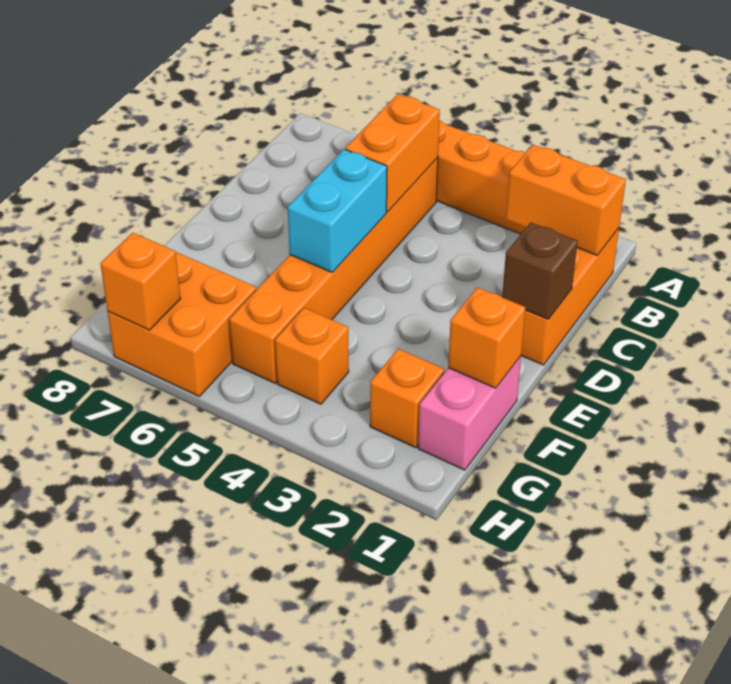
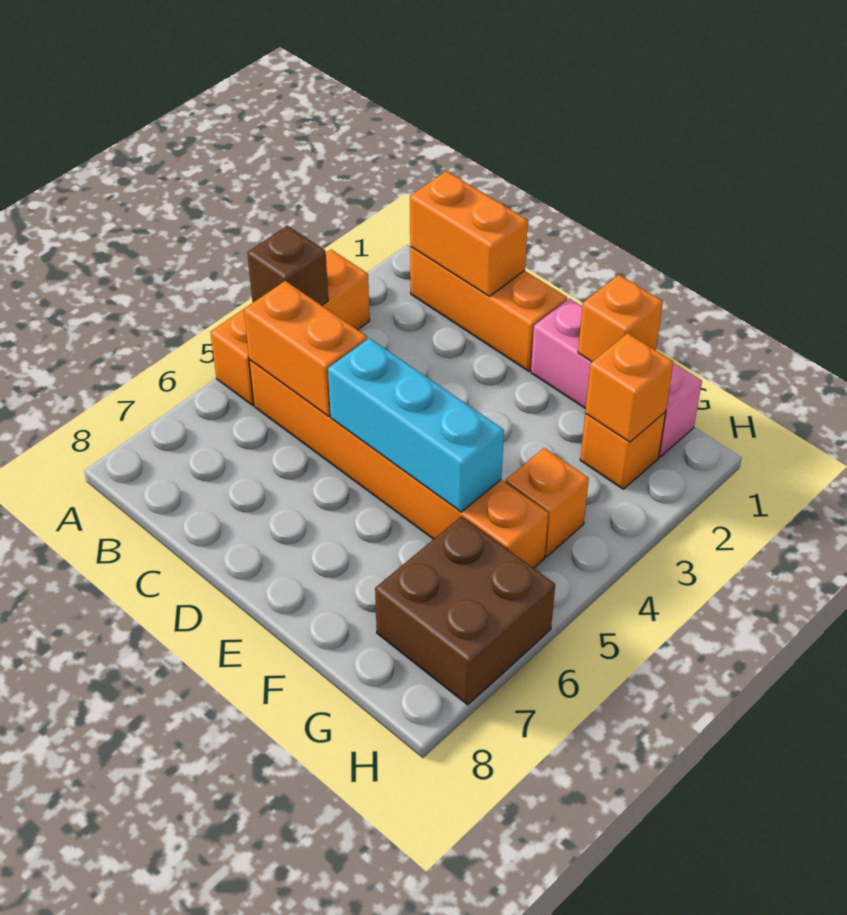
orange 1x2 brick [506,145,626,255] -> orange 1x2 brick turned to [410,171,528,296]
brown 1x1 brick [502,223,578,319] -> brown 1x1 brick moved to [247,226,328,305]
cyan 1x2 brick [288,149,387,272] -> cyan 1x3 brick [328,338,504,512]
pink 1x2 brick [418,356,521,470] -> pink 1x3 brick [531,299,702,457]
orange 2x2 brick [108,252,256,396] -> brown 2x2 brick [375,516,555,705]
orange 1x1 brick [100,233,180,330] -> orange 1x1 brick moved to [585,333,673,442]

